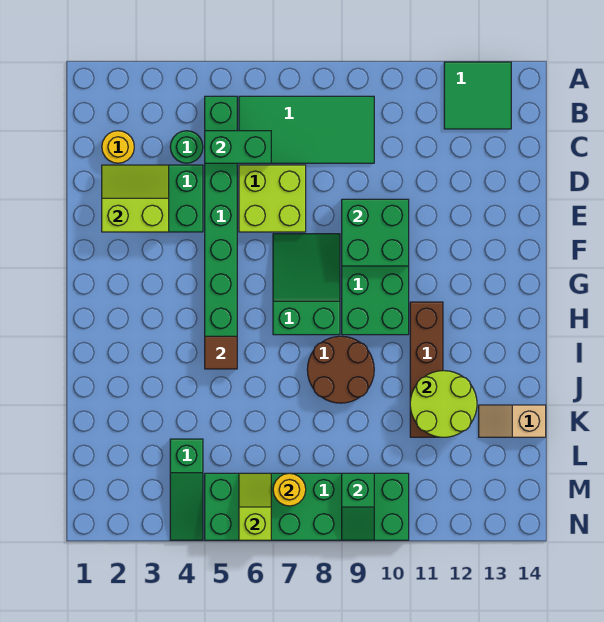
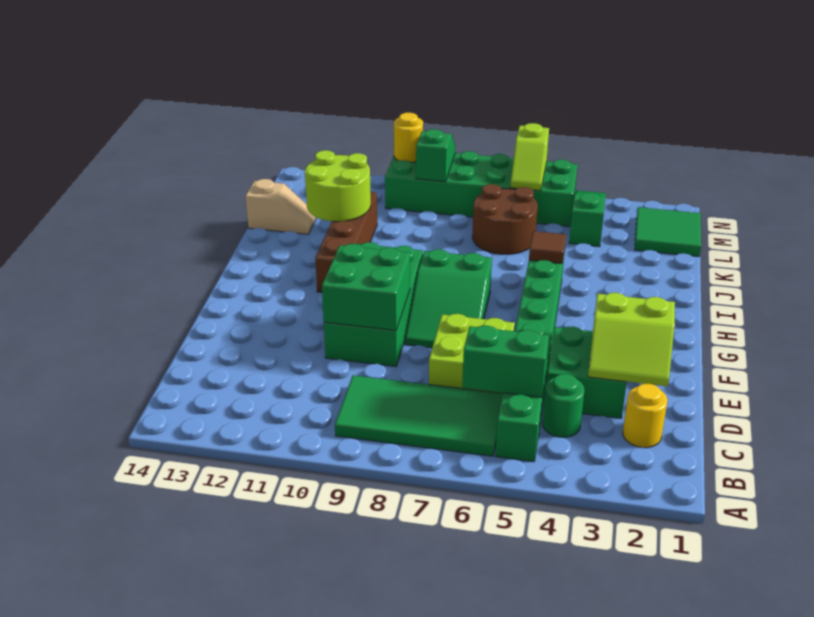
green 2x2 tile [444,62,511,129] -> green 2x2 tile moved to [634,207,701,257]
brown 2x2 round brick [307,336,374,403] -> brown 2x2 round brick moved to [472,184,538,254]
yellow 1x1 round brick [273,473,306,506] -> yellow 1x1 round brick moved to [394,113,423,162]

